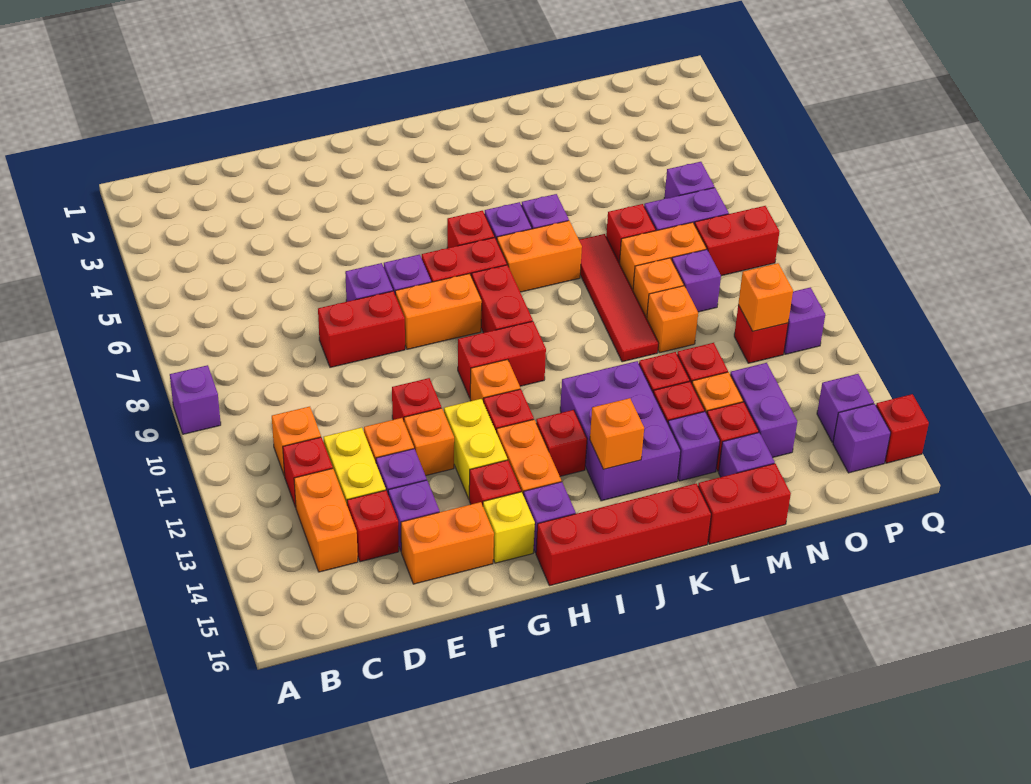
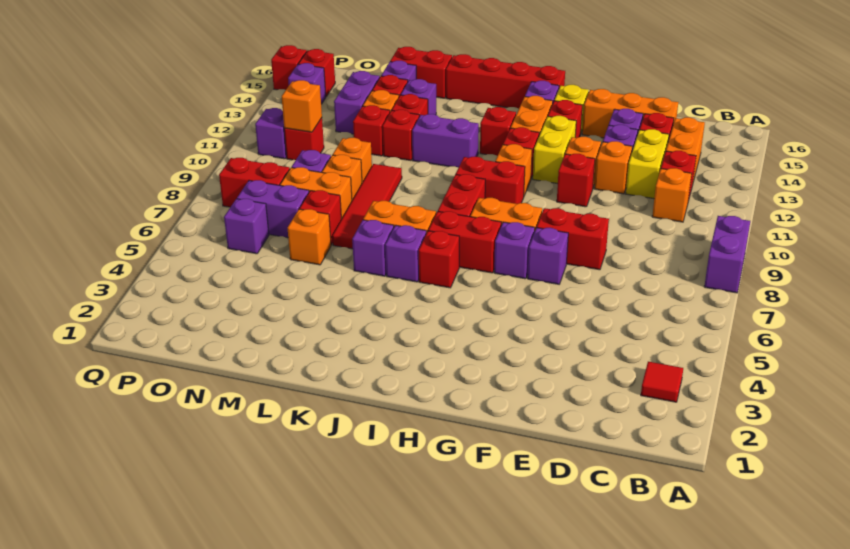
purple 1x1 brick [170,365,221,434] -> purple 1x2 brick [704,216,750,293]
none -> red 1x1 tile [641,362,683,402]
orange 1x2 brick [401,502,494,584] -> orange 1x3 brick [582,89,678,138]
purple 2x3 brick [560,361,681,501] -> purple 1x2 brick [412,114,479,168]
orange 1x1 brick [590,398,644,469] -> orange 1x1 brick moved to [288,209,331,265]
purple 1x1 brick [833,404,891,473] -> red 1x1 brick [299,49,335,96]

